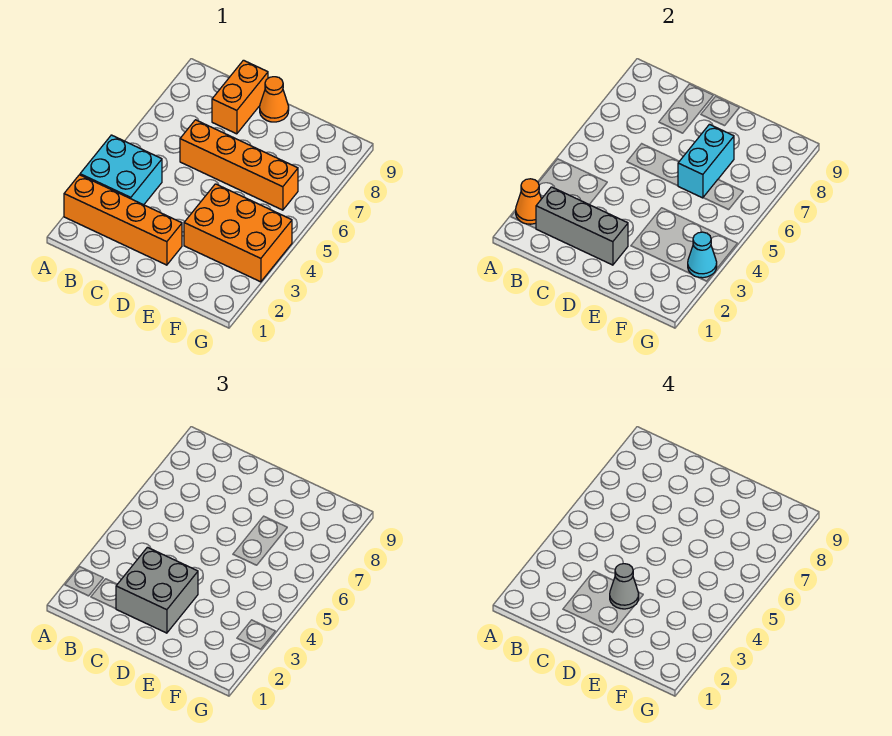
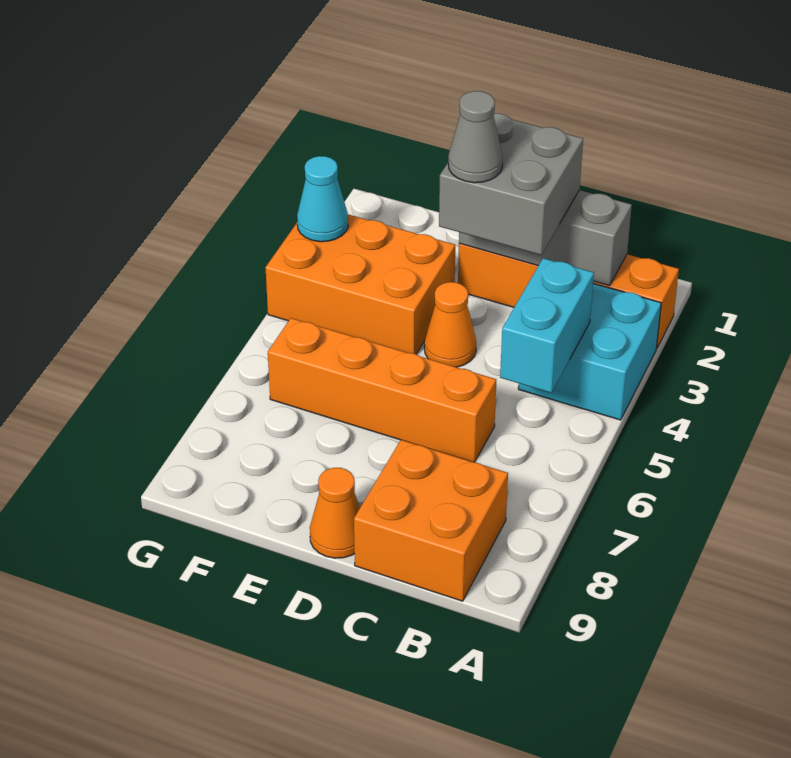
orange 1x1 cone [516,179,541,224] -> orange 1x1 cone moved to [424,282,476,367]
orange 1x2 brick [212,60,268,134] -> orange 2x2 brick [354,440,508,601]
cyan 1x2 brick [678,124,734,198] -> cyan 1x2 brick moved to [500,258,594,393]

